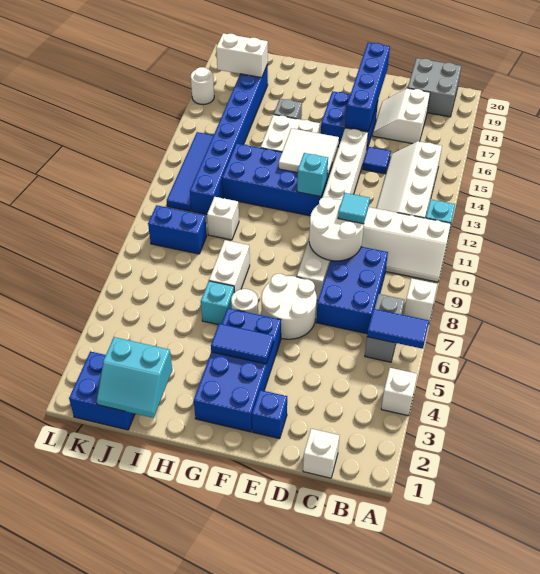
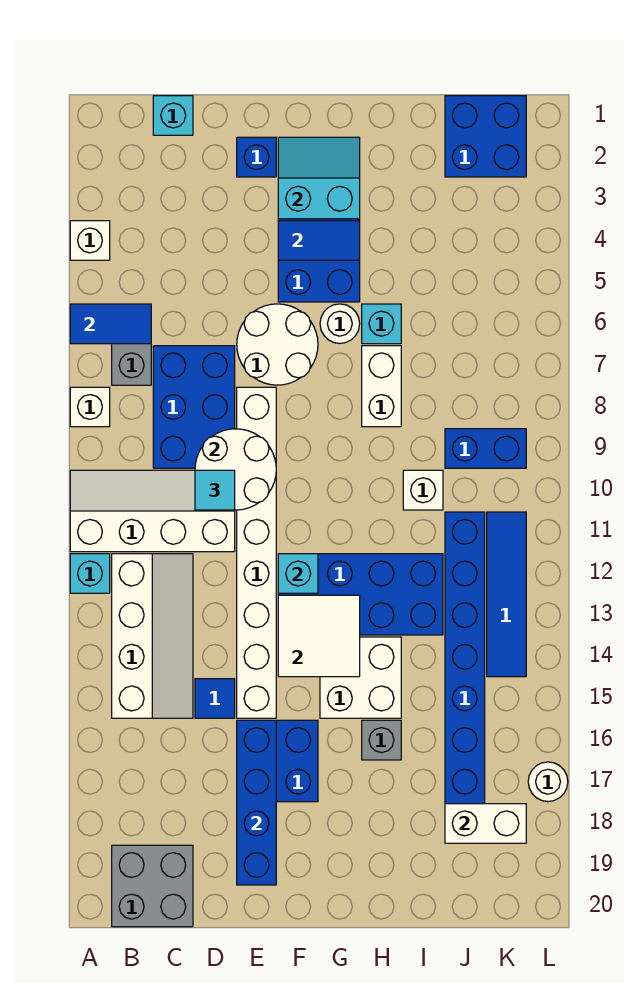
white 1x1 brick [303,429,340,478] -> cyan 1x1 brick [153,96,193,135]
white 2x2 slope [373,88,430,144] -> none
cyan 2x2 slope [97,337,172,418] -> cyan 2x2 slope moved to [278,137,360,219]

